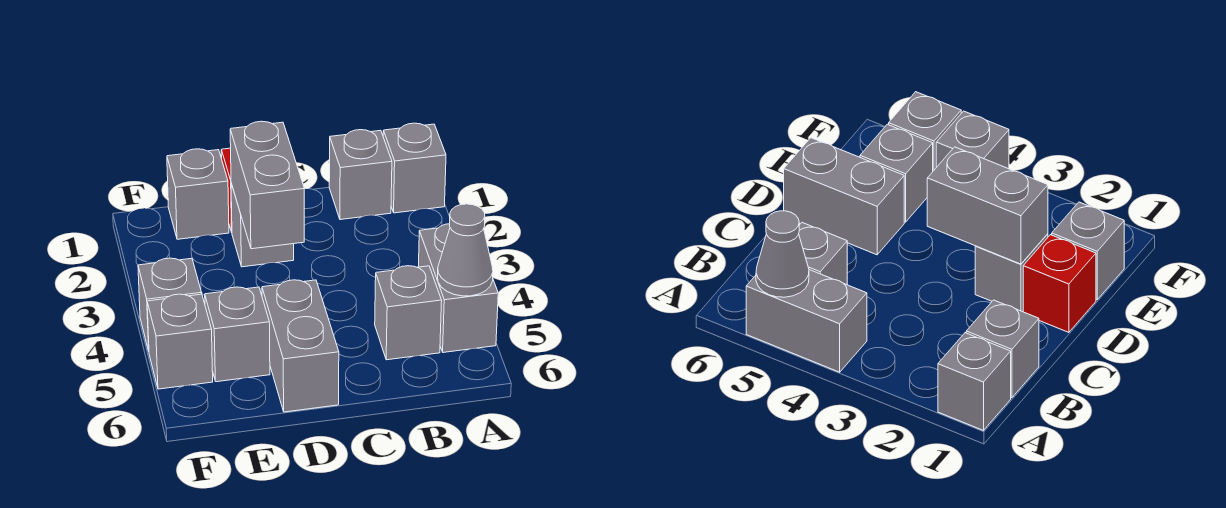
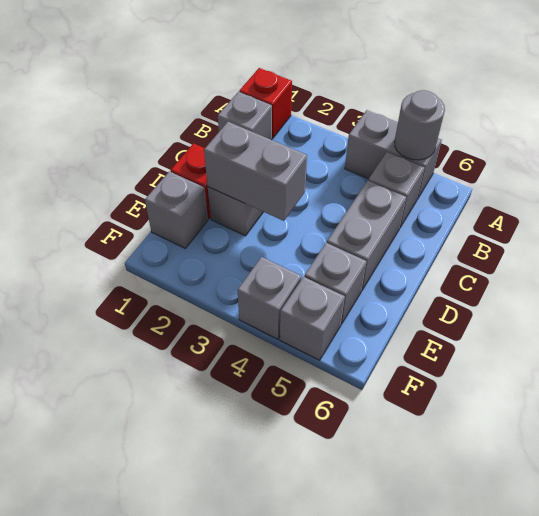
grey 1x1 brick [383,123,446,213] -> red 1x1 brick [239,68,292,138]
grey 1x1 cone [438,204,493,296] -> grey 1x1 round brick [394,90,445,160]
grey 1x2 brick [262,280,339,412] -> grey 1x2 brick turned to [327,181,406,290]

